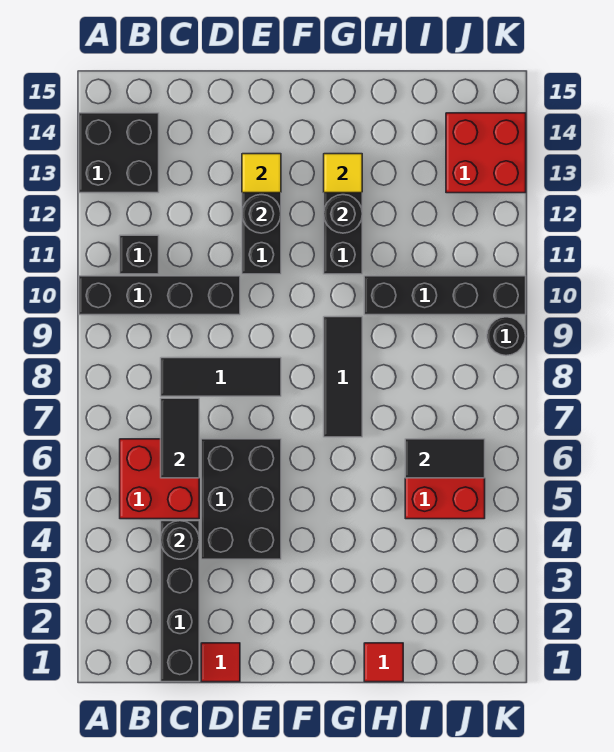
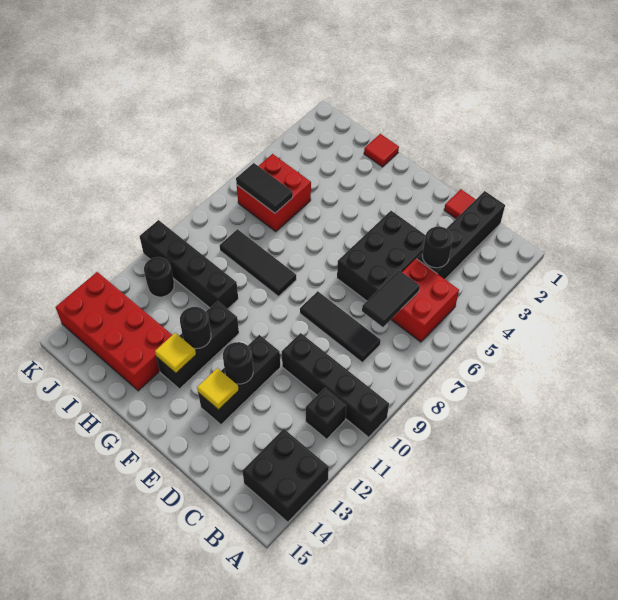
black 1x3 tile [324,317,362,437] -> black 1x3 tile turned to [220,229,296,296]
red 2x2 brick [446,113,526,193] -> red 2x4 brick [56,272,172,391]
black 1x1 round brick [487,317,526,356] -> black 1x1 round brick moved to [144,257,174,297]

